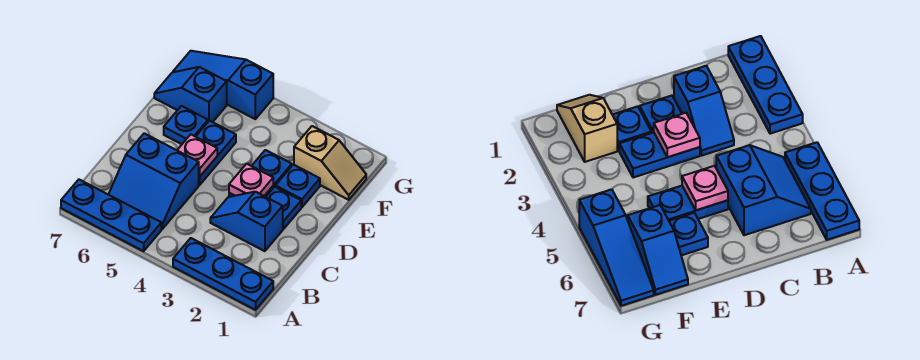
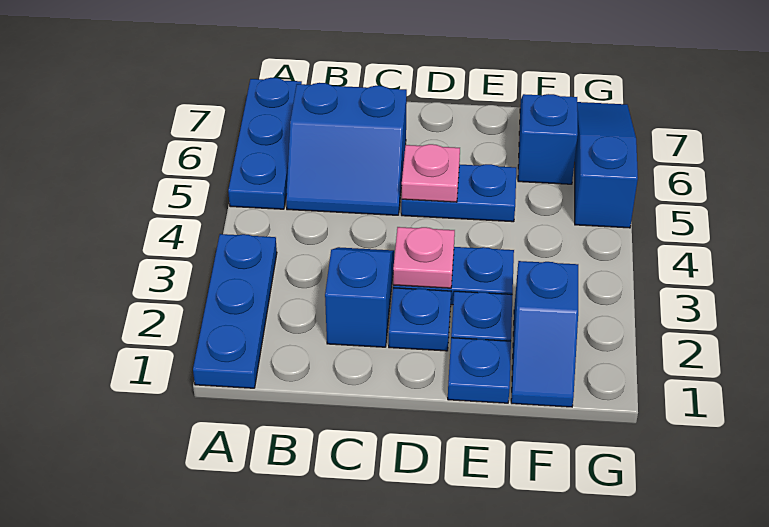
blue 2x2 slope [108,133,199,229] -> blue 2x2 slope turned to [286,83,407,215]
blue 1x1 plate [164,106,208,144] -> blue 1x1 plate moved to [448,338,511,403]
tan 1x2 slope [294,126,366,200] -> blue 1x2 slope [511,261,578,407]

